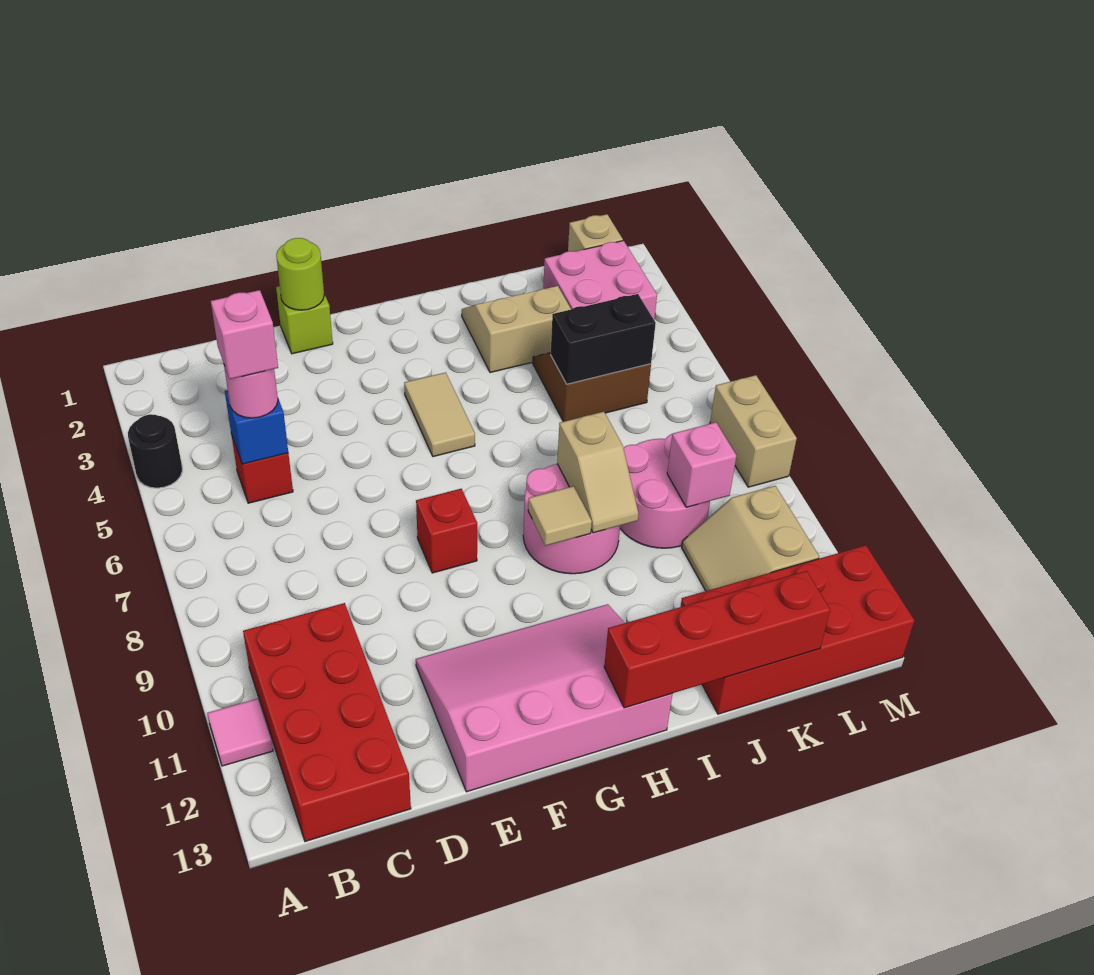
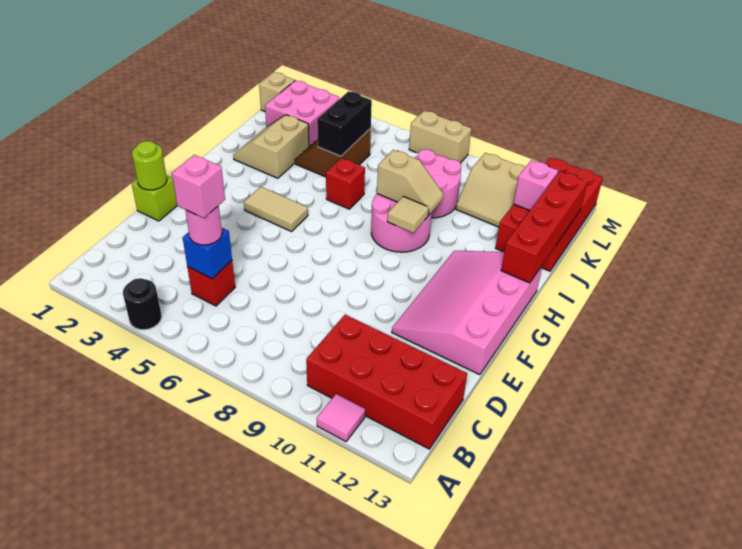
red 1x1 brick [416,489,477,573] -> red 1x1 brick moved to [326,158,365,209]
pink 1x1 brick [667,422,736,507] -> pink 1x1 brick moved to [514,160,558,210]

